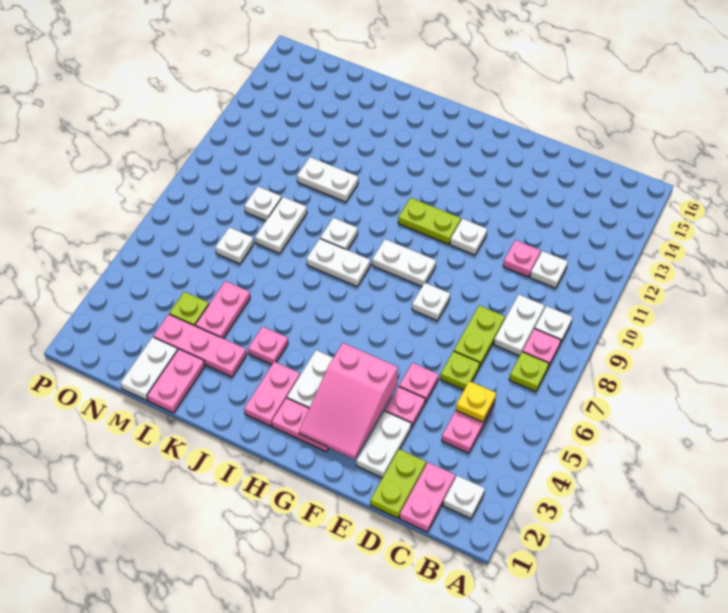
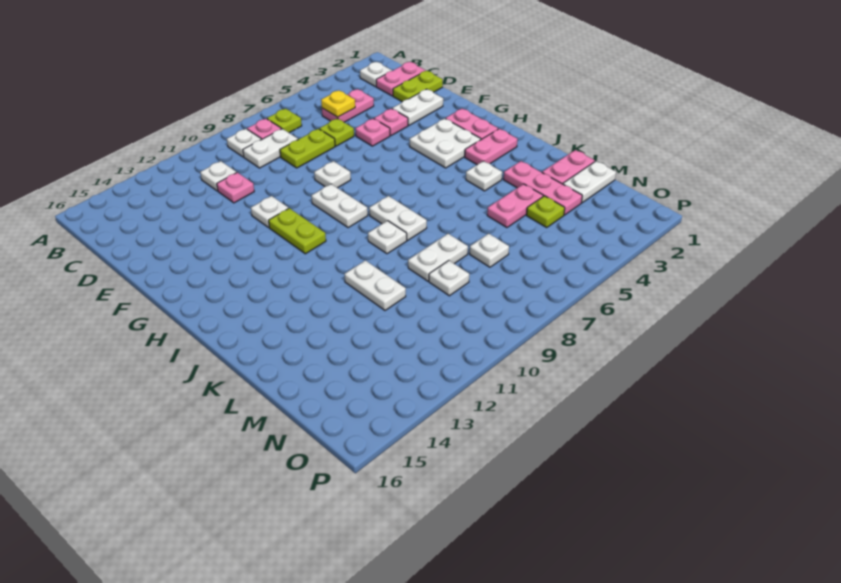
pink 2x3 slope [299,343,398,459] -> none
pink 1x1 plate [248,326,288,365] -> white 1x1 plate [466,161,502,191]

